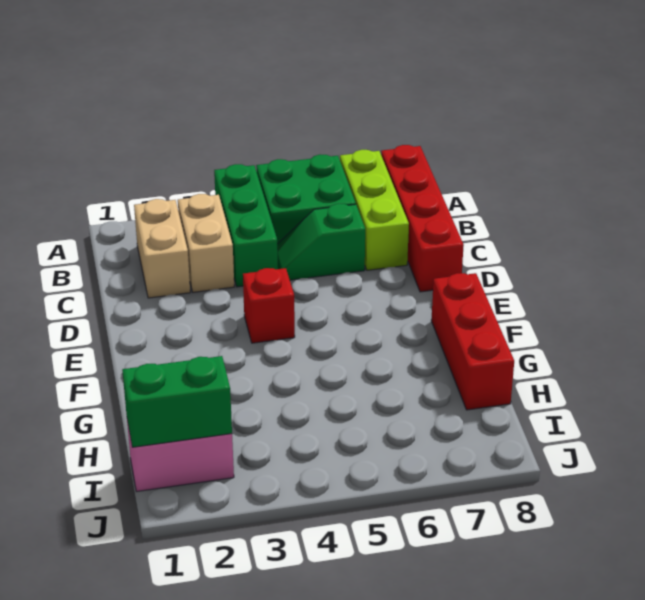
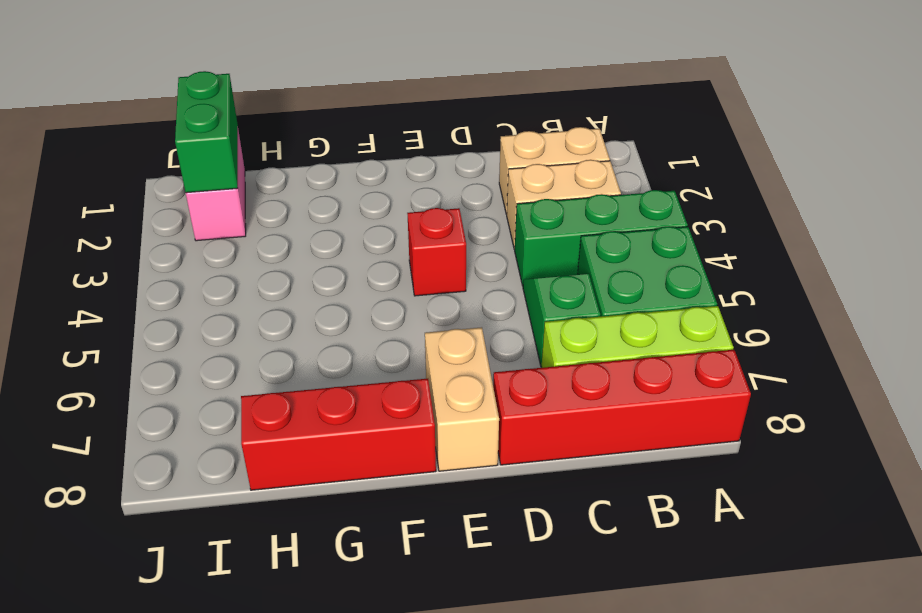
none -> tan 1x2 brick [425,327,499,471]

